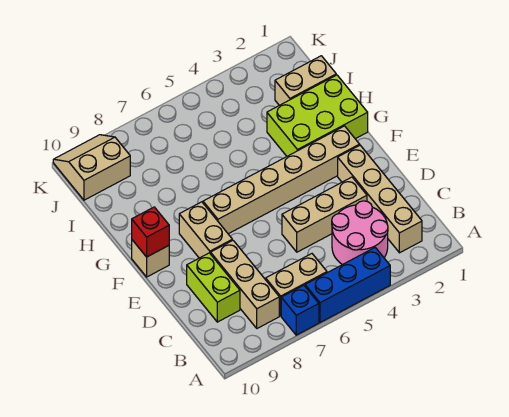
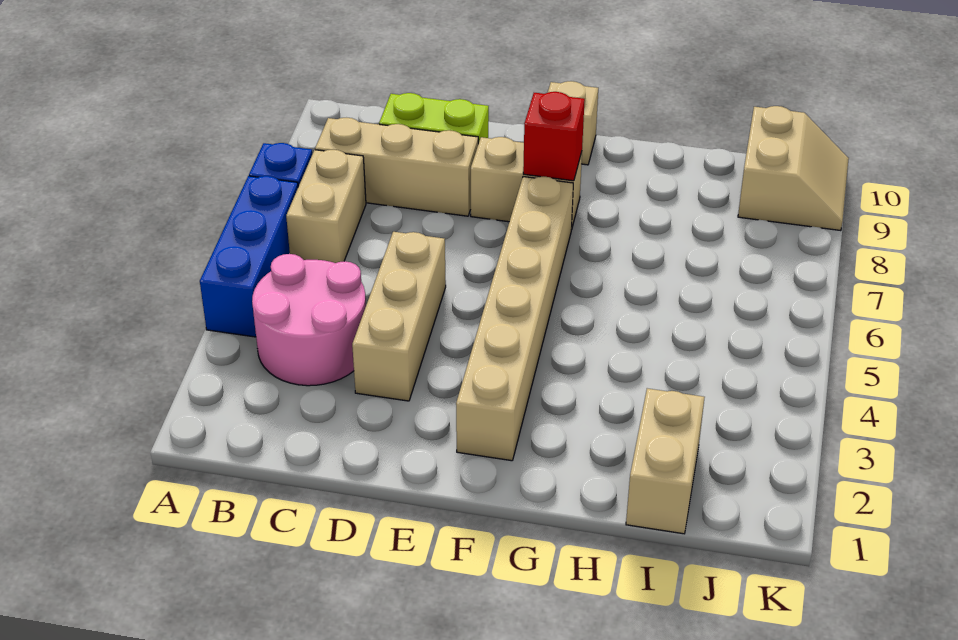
tan 1x4 brick [338,145,422,253] -> none
red 1x1 brick [132,207,169,257] -> red 1x1 brick moved to [523,92,585,181]
lime 2x3 brick [267,75,368,156] -> none

